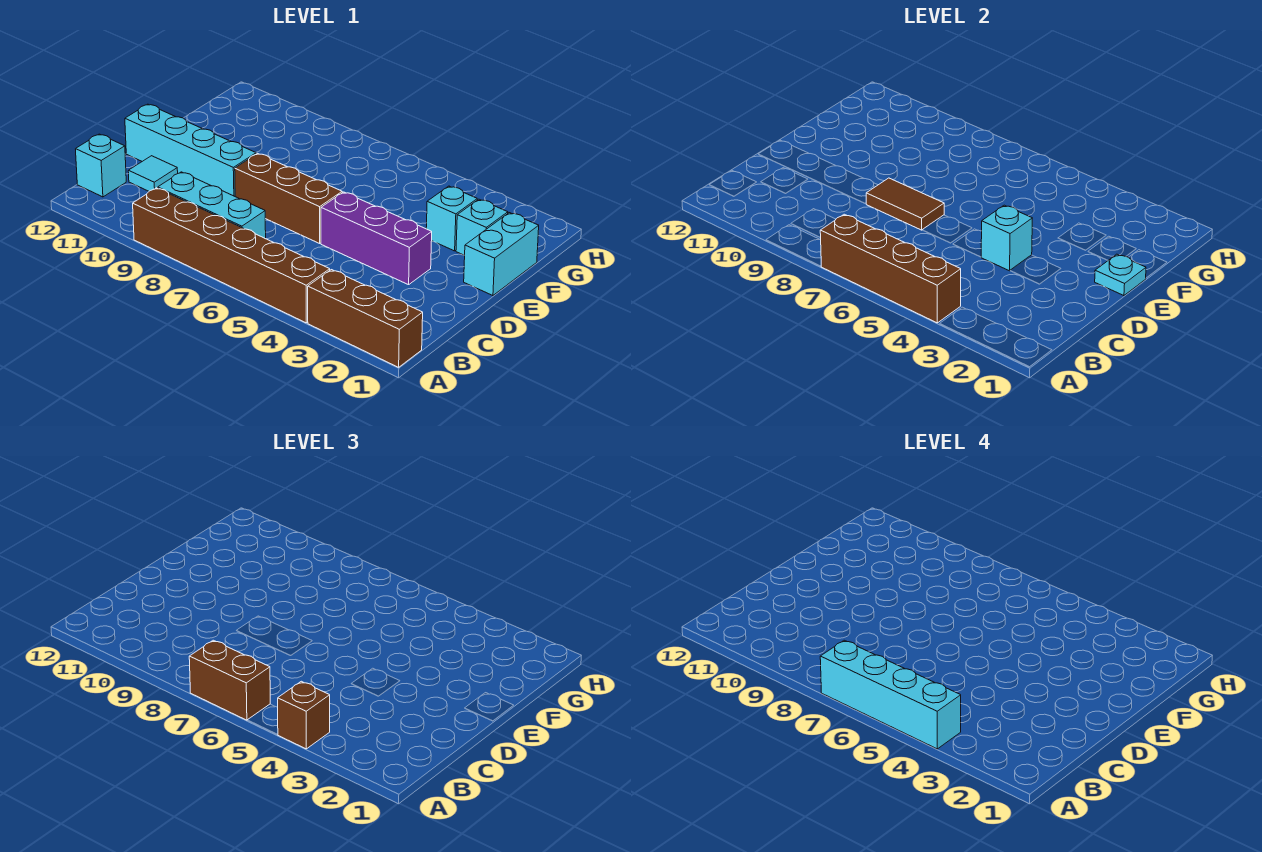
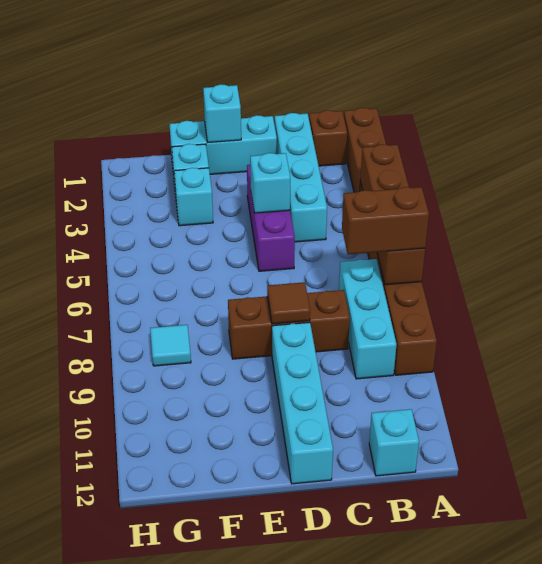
brown 1x1 brick [278,681,330,749] -> brown 1x1 brick moved to [309,110,347,166]
cyan 1x4 brick [820,640,961,749] -> cyan 1x4 brick moved to [275,113,327,242]
brown 1x2 brick [189,640,270,720] -> brown 1x2 brick turned to [342,187,429,255]
cyan 1x1 tile [128,156,178,191] -> cyan 1x1 tile moved to [150,325,191,366]
brown 1x3 brick [235,153,342,243] -> brown 1x3 brick turned to [228,290,350,359]
brown 1x2 tile [866,178,944,230] -> brown 1x1 tile [267,282,310,324]
cyan 1x2 brick [464,213,539,296] -> cyan 1x3 brick [169,115,277,175]
cyan 1x1 plate [1095,254,1146,296] -> cyan 1x1 brick [203,84,241,142]

